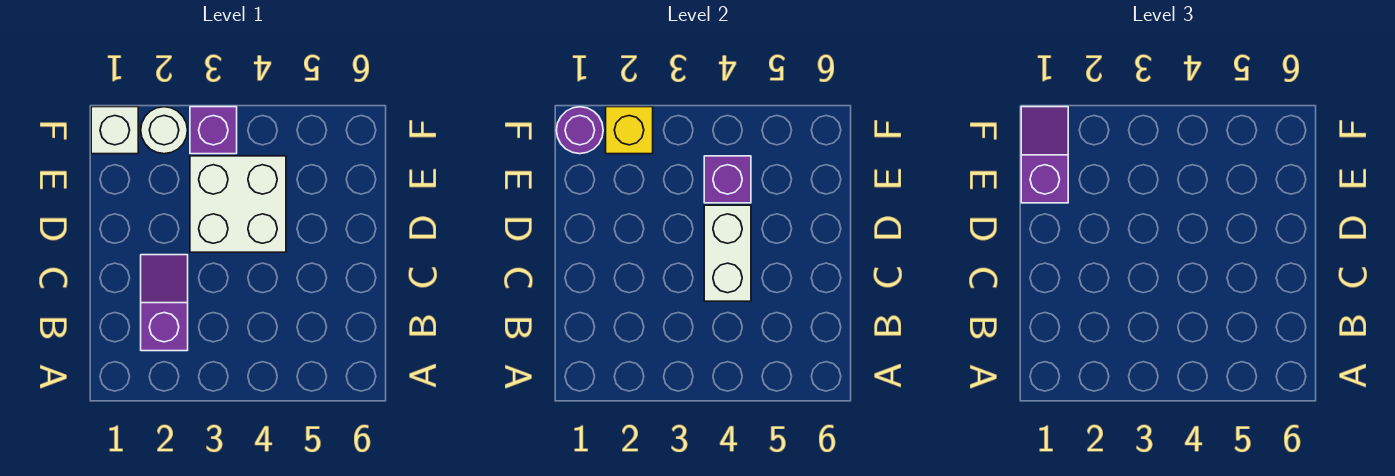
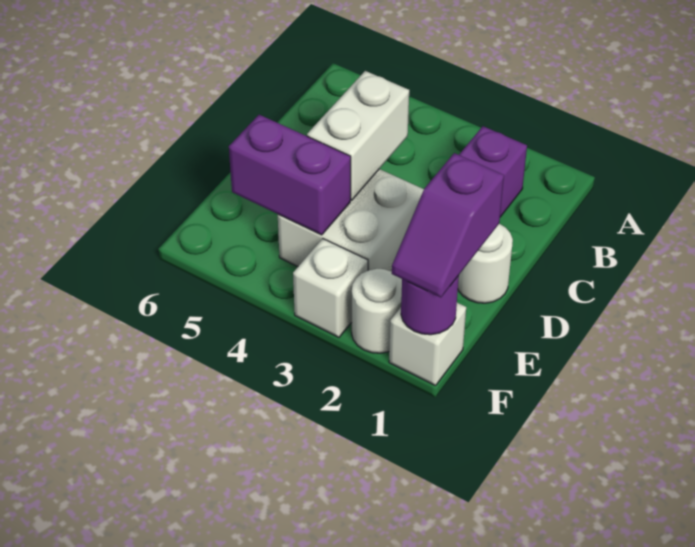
none -> white 1x1 round brick [458,224,513,303]
purple 1x1 brick [704,156,751,203] -> purple 1x2 brick [229,115,351,235]
yellow 1x1 brick [606,107,653,154] -> none
purple 1x1 brick [190,107,237,154] -> white 1x1 brick [293,239,368,337]

